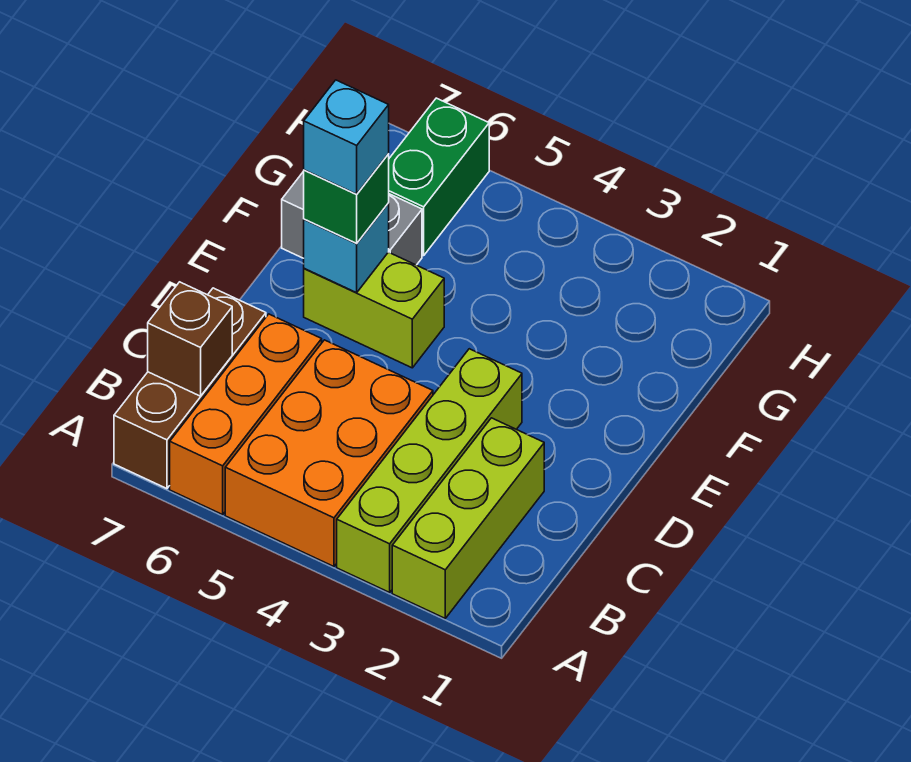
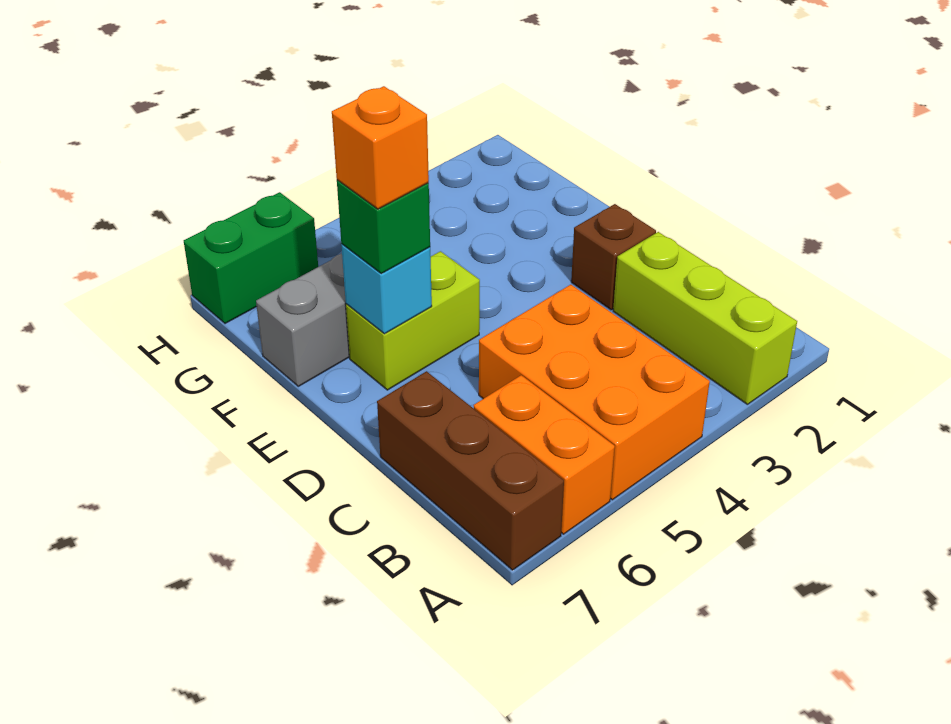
lime 1x4 brick [337,349,522,592] -> none
orange 1x3 brick [170,314,322,515] -> orange 1x2 brick [474,375,615,534]
brown 1x1 brick [148,282,232,396] -> brown 1x1 brick moved to [571,204,656,310]
cyan 1x1 brick [304,80,389,194] -> orange 1x1 brick [332,86,429,209]
green 1x2 brick [389,98,489,256] -> green 1x2 brick turned to [184,192,318,324]

